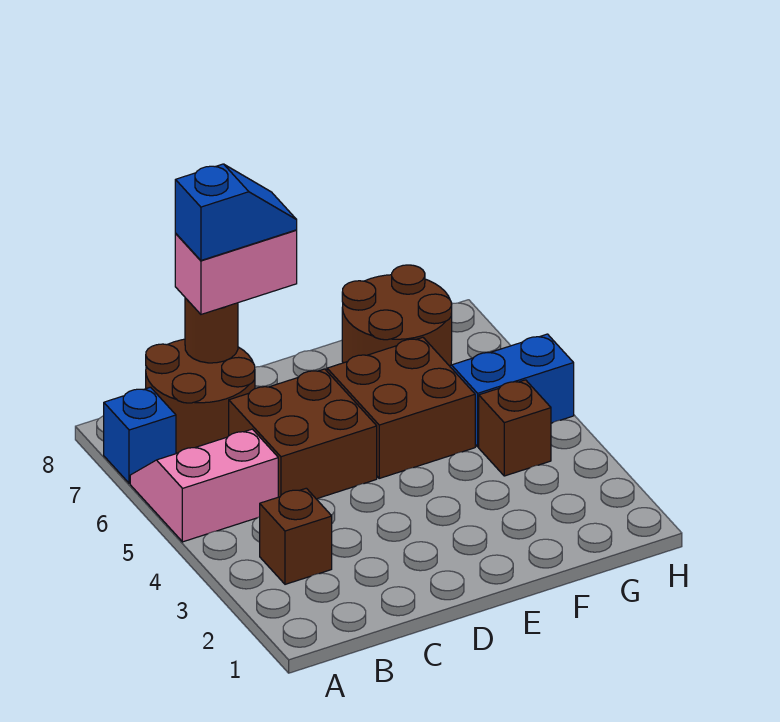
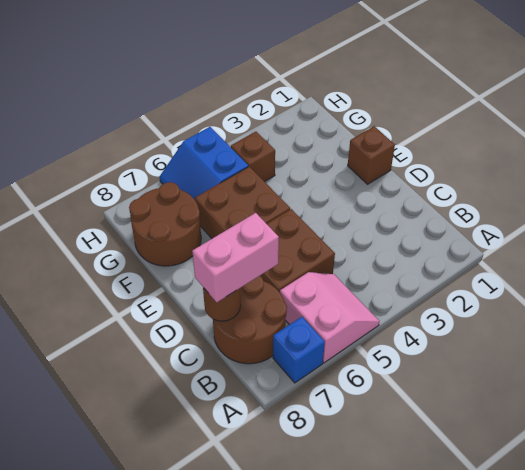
pink 2x2 slope [130,429,278,542] -> pink 2x2 slope turned to [280,272,379,363]
brown 1x1 brick [260,488,332,584] -> brown 1x1 brick moved to [348,126,395,184]
pink 1x2 brick [175,230,297,314] -> pink 1x2 brick turned to [192,213,279,302]
blue 1x2 slope [175,164,297,260] -> none

